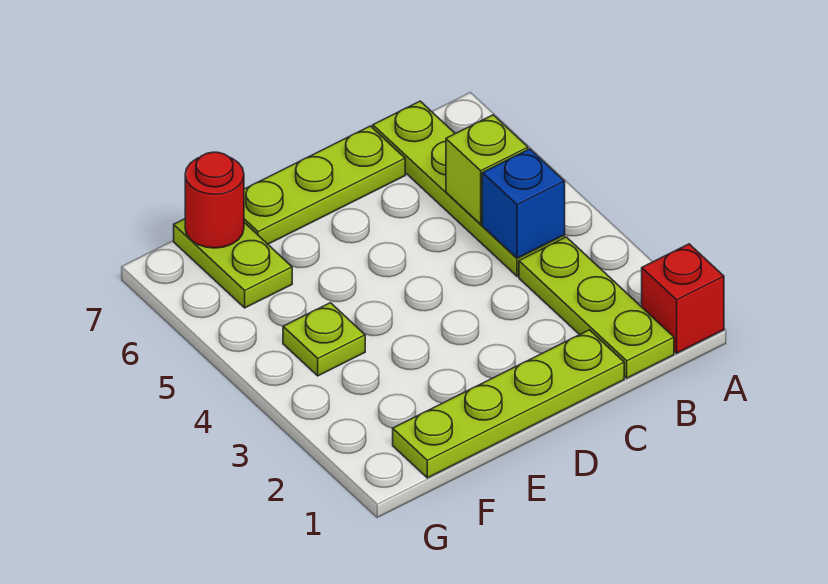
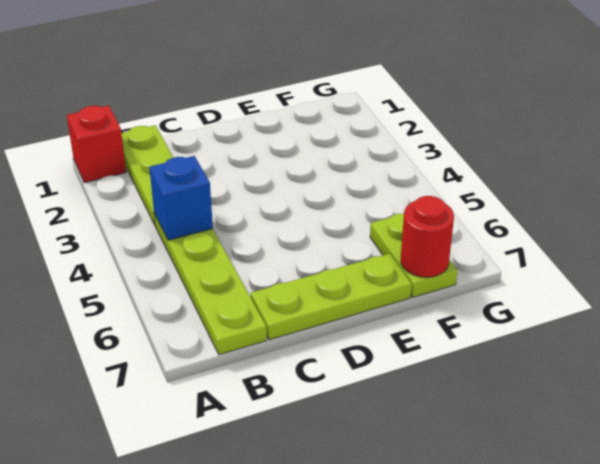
lime 1x1 brick [446,115,528,224] -> none
lime 1x4 plate [393,330,624,478] -> none
lime 1x1 plate [283,303,365,376] -> none

